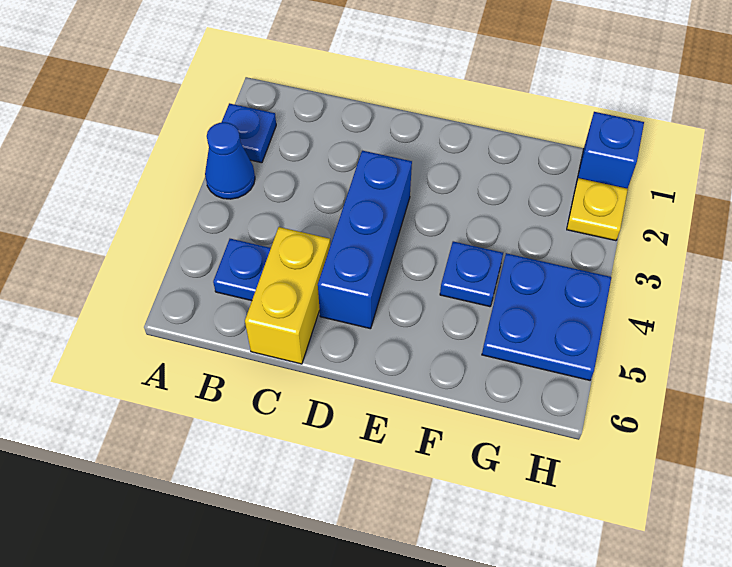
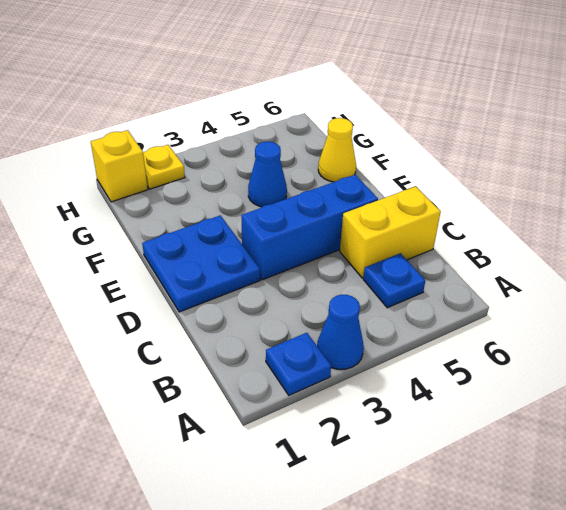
blue 1x1 plate [440,241,503,307] -> blue 1x1 cone [248,142,287,207]
none -> yellow 1x1 cone [318,118,356,182]
blue 2x2 plate [482,253,611,380] -> blue 2x2 plate moved to [142,215,260,312]
blue 1x1 brick [576,112,644,189] -> yellow 1x1 brick [91,130,148,202]

